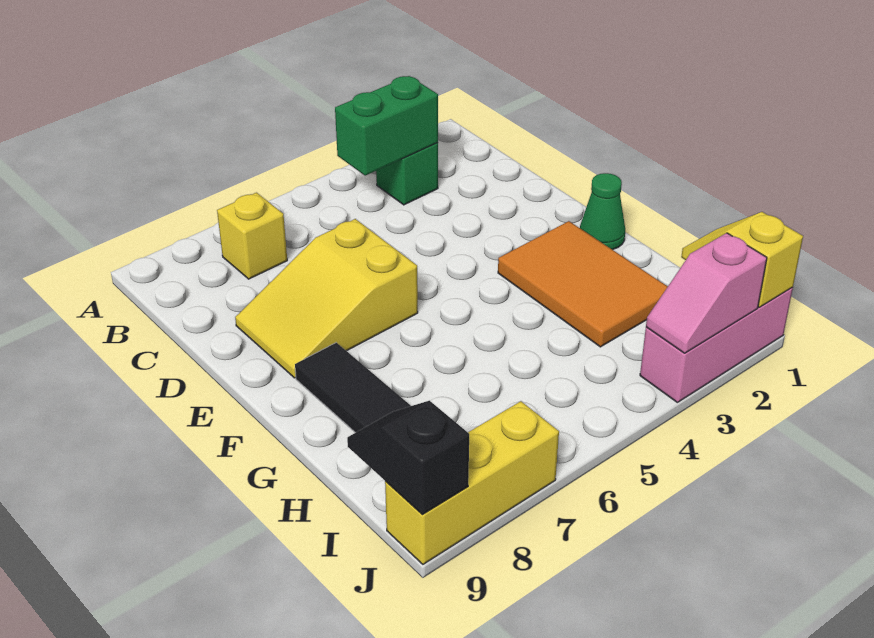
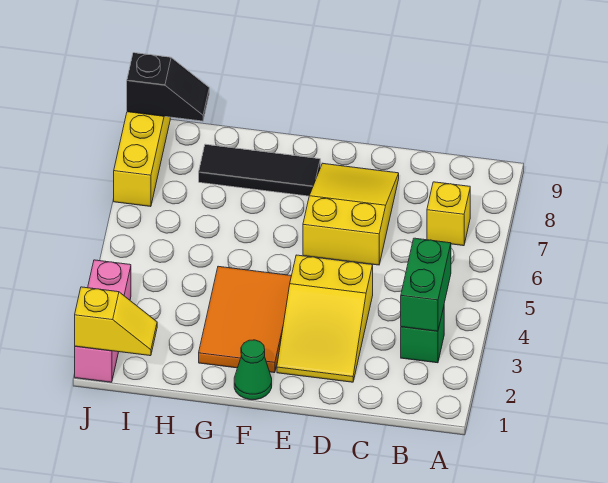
none -> yellow 2x3 slope [277,255,373,382]
orange 2x3 tile [498,221,668,347] -> orange 2x3 tile turned to [199,266,291,373]
pink 1x2 slope [646,233,767,353] -> none

